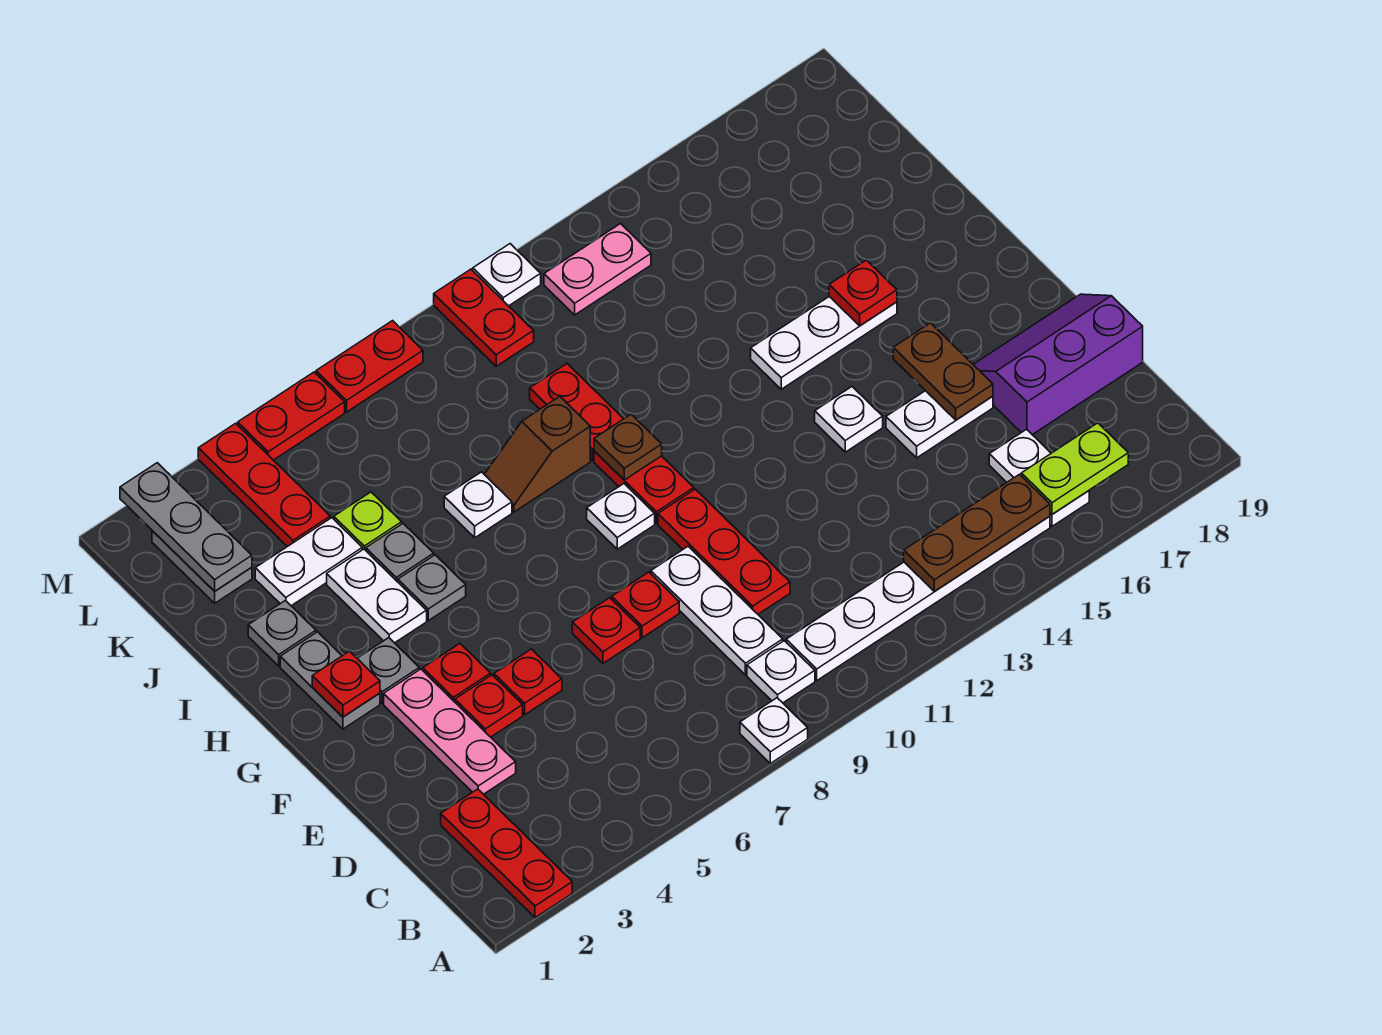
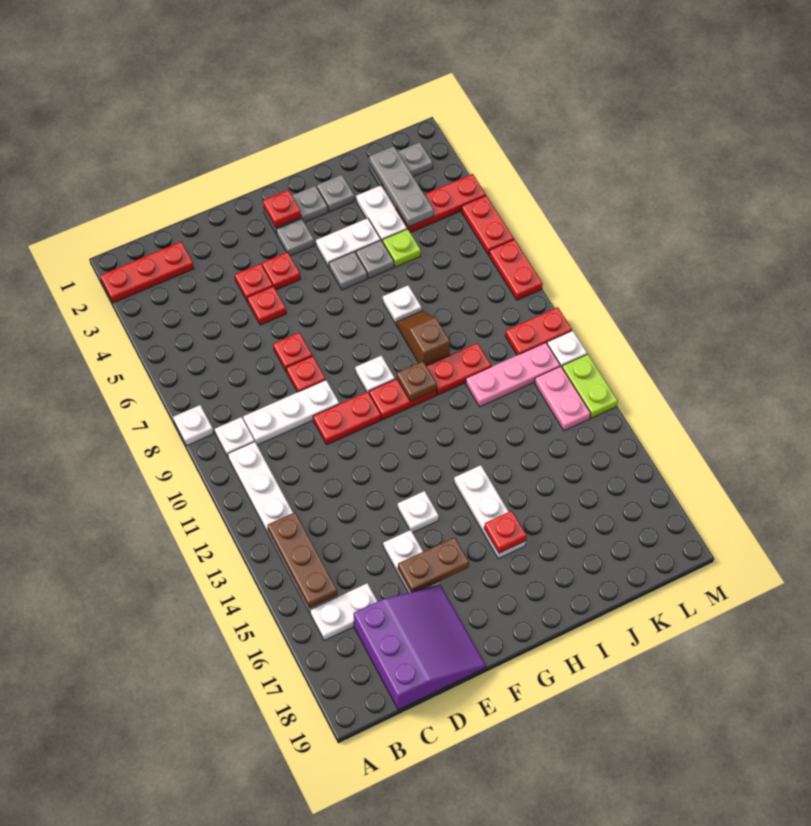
lime 1x2 plate [1021,423,1128,514] -> lime 1x2 plate moved to [562,354,618,418]
pink 1x3 plate [384,669,516,794] -> pink 1x3 plate moved to [466,343,560,407]
red 1x3 plate [658,489,790,614] -> red 1x2 plate [313,392,381,445]
purple 2x3 slope [973,294,1143,435] -> purple 3x3 slope [354,585,486,710]
grey 1x3 plate [120,463,252,591] -> grey 1x3 plate turned to [369,146,434,227]

